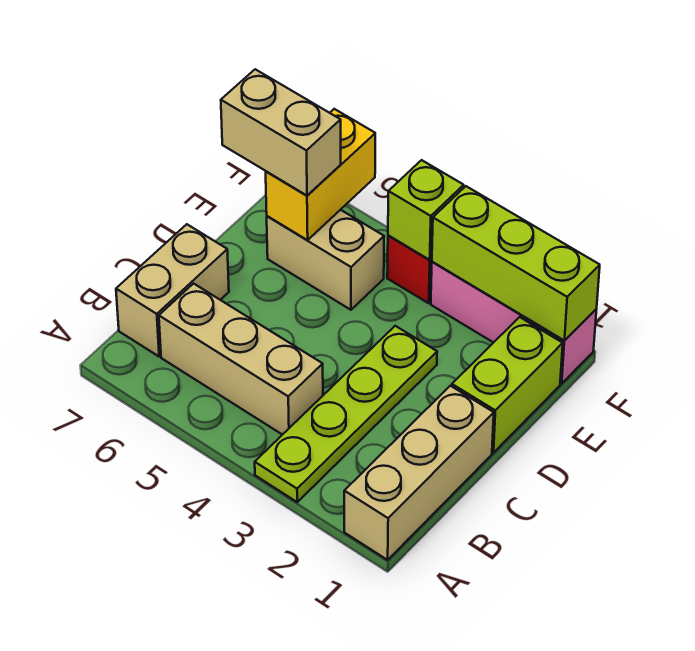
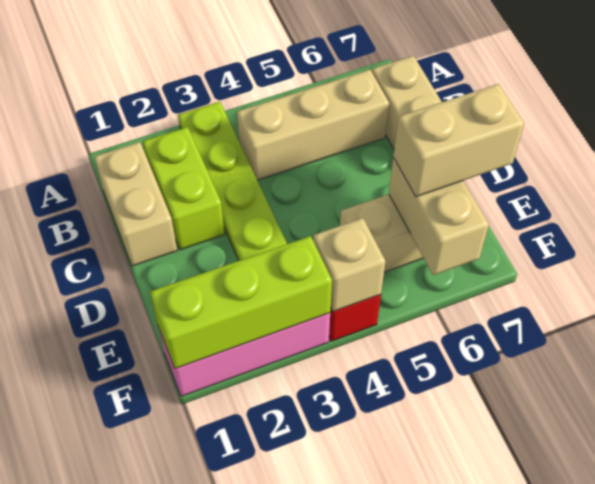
tan 1x3 brick [344,386,494,560] -> tan 1x2 brick [94,142,177,266]
lime 1x2 brick [452,317,563,453] -> lime 1x2 brick moved to [143,127,225,250]
yellow 1x2 brick [266,109,375,240] -> tan 1x2 brick [389,158,489,275]
lime 1x1 brick [388,160,464,260] -> tan 1x1 brick [313,218,386,312]

